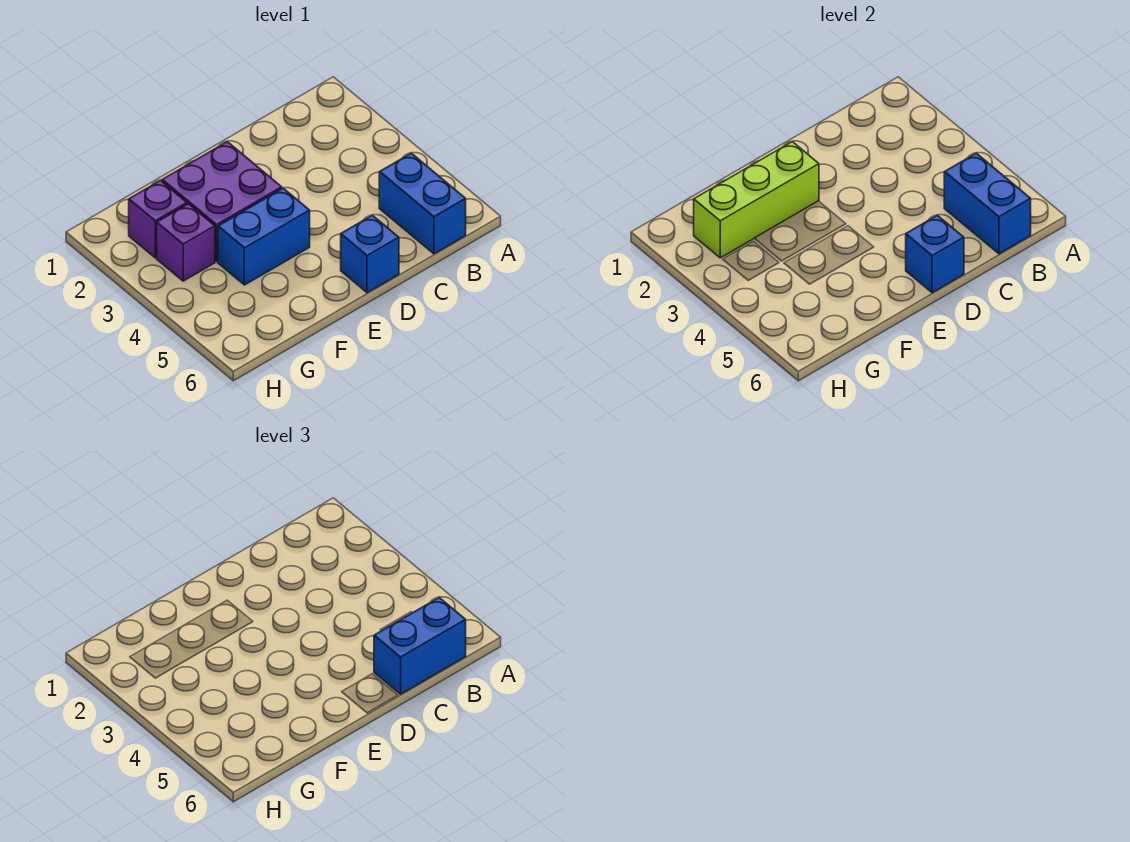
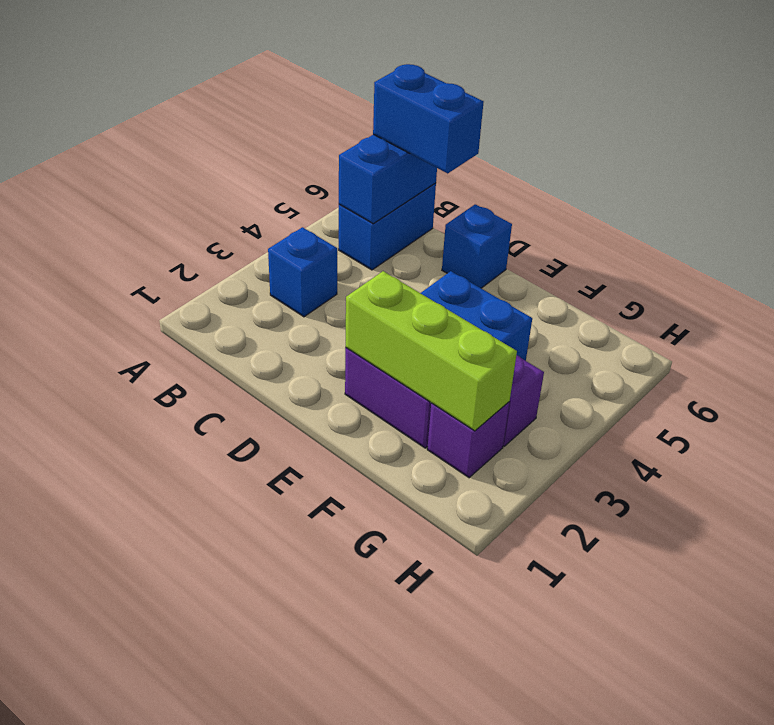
blue 1x1 brick [906,215,964,293] -> blue 1x1 brick moved to [268,227,337,317]

